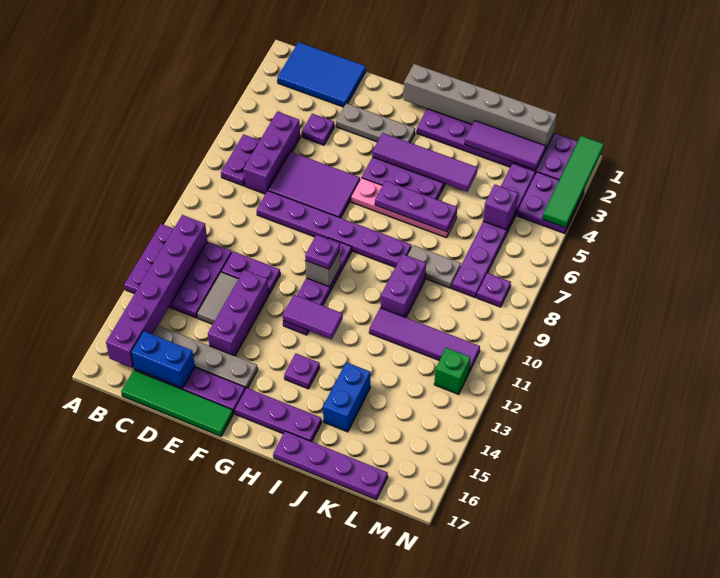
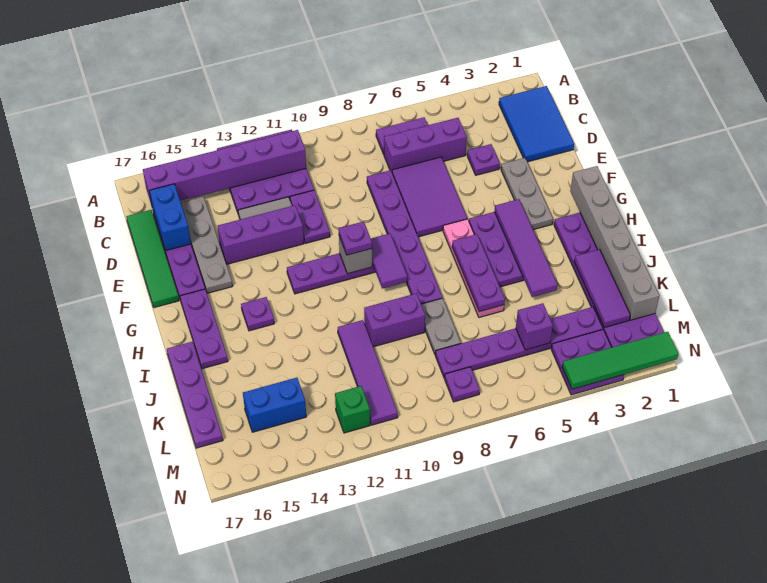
purple 1x2 tile [283,295,343,339] -> purple 1x2 tile moved to [371,234,407,289]
blue 1x2 brick [323,362,370,432] -> blue 1x2 brick moved to [243,378,306,432]

